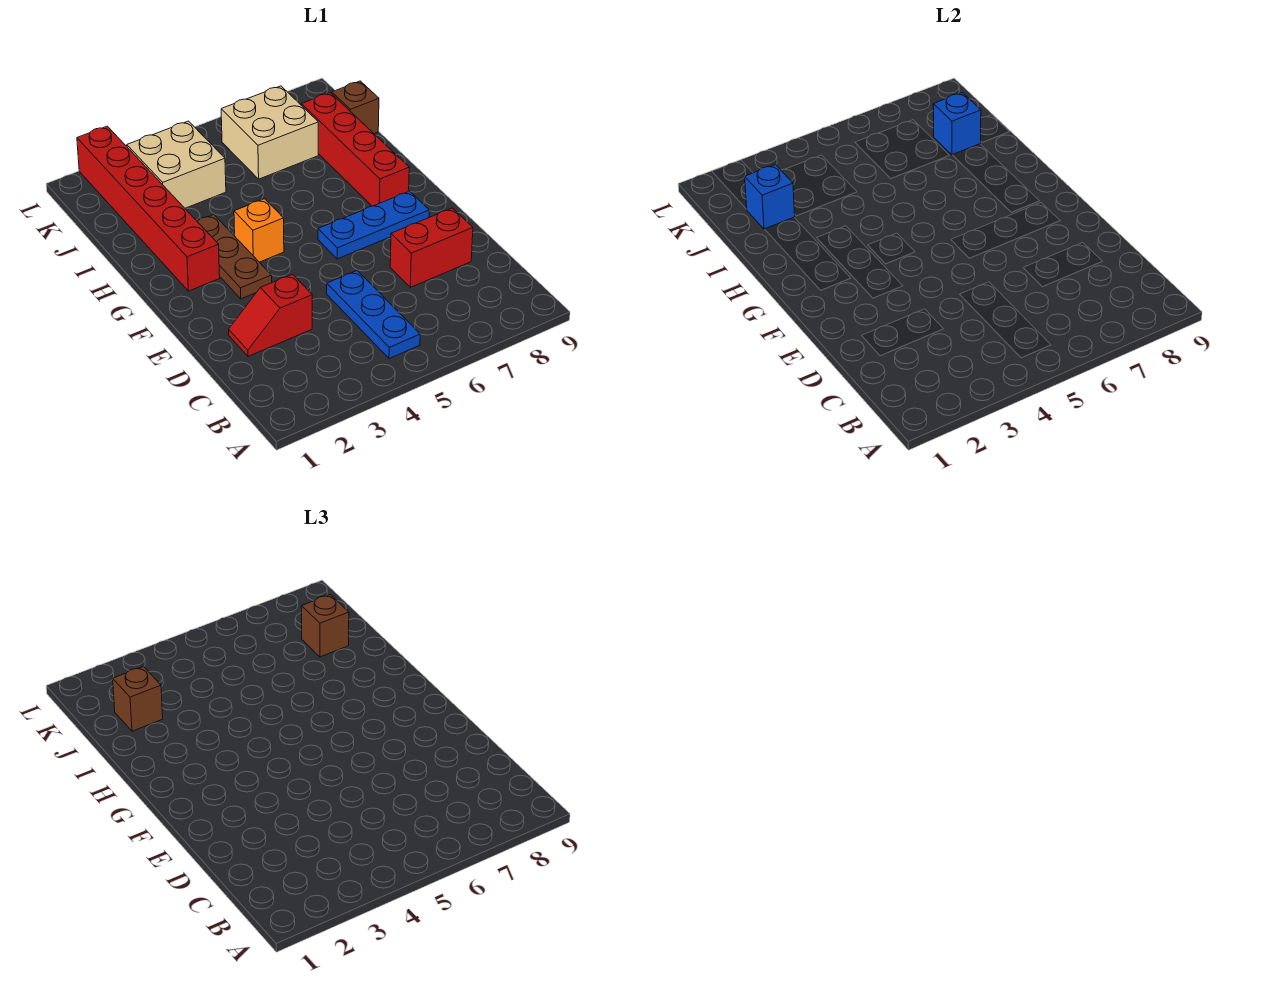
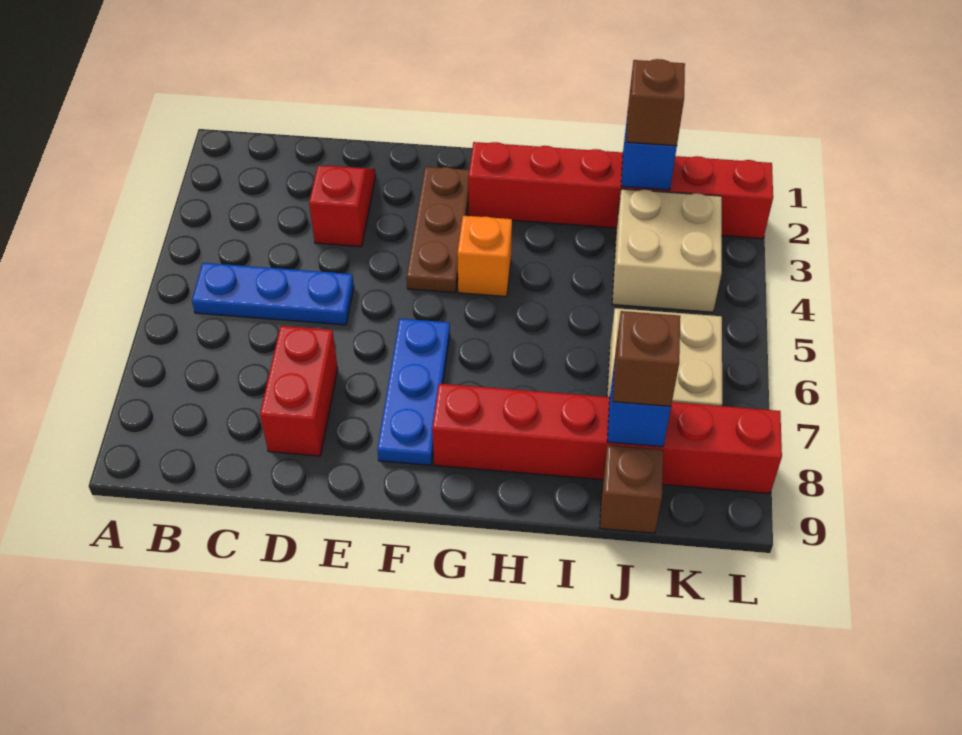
brown 1x3 plate [197,215,272,299] -> brown 1x3 plate turned to [407,167,469,293]
red 1x4 brick [301,93,409,206] -> red 1x6 brick [432,384,782,494]

